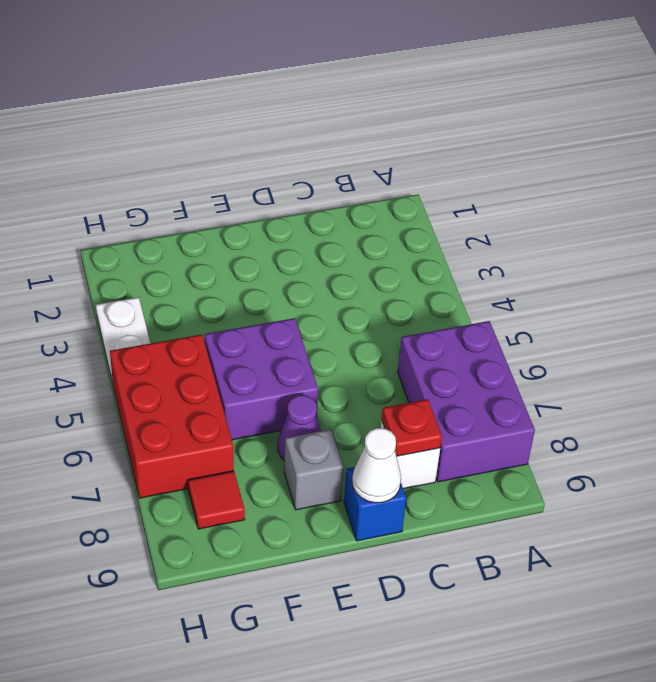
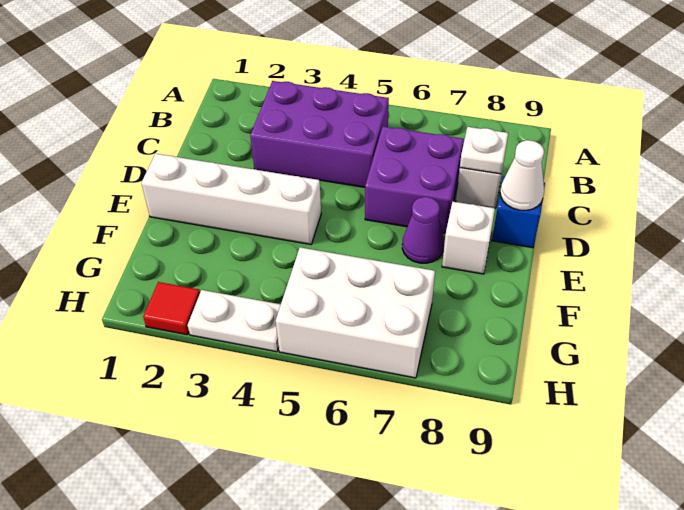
purple 2x3 brick [398,321,535,482] -> purple 2x3 brick moved to [250,81,389,187]
red 1x1 plate [382,399,442,456] -> white 1x1 plate [460,127,508,174]
none -> white 1x4 brick [141,154,321,244]
purple 2x2 brick [205,318,318,440] -> purple 2x2 brick moved to [365,127,464,233]
grey 1x1 brick [284,429,344,510] -> white 1x1 brick [442,202,495,274]
red 2x3 brick [110,335,234,498] -> white 2x3 brick [276,247,435,378]
red 1x1 tile [188,471,245,529] -> red 1x1 tile moved to [143,282,200,335]

